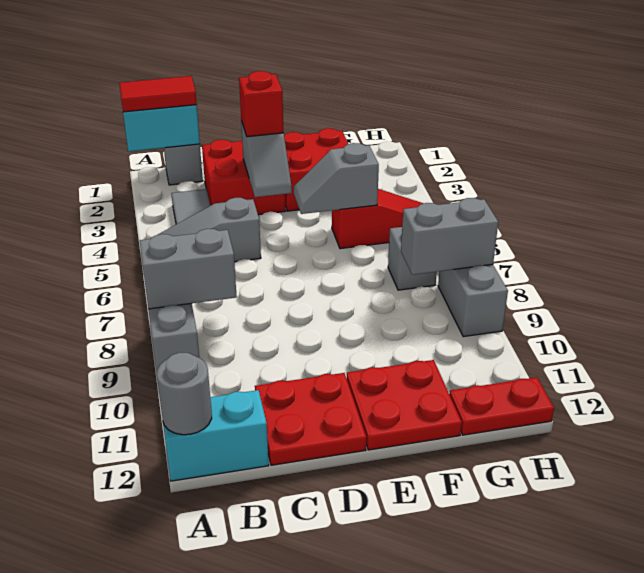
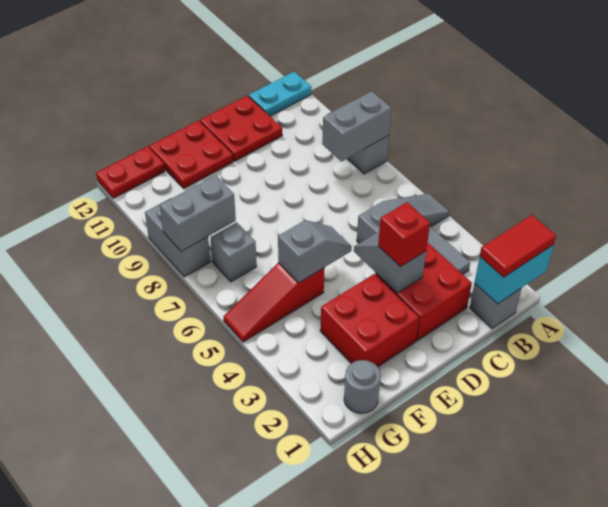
cyan 1x2 brick [163,390,269,481] -> cyan 1x2 plate [249,72,311,116]
grey 1x1 round brick [157,353,212,435] -> grey 1x1 round brick moved to [344,360,381,413]

